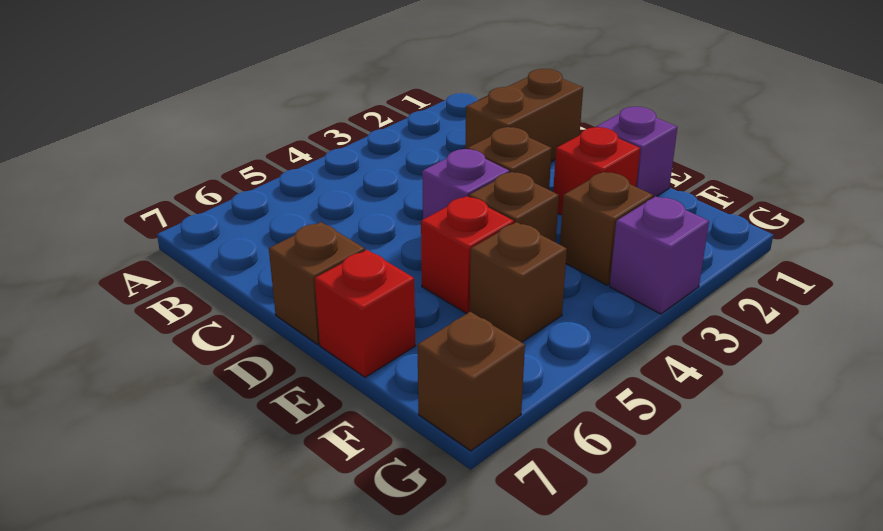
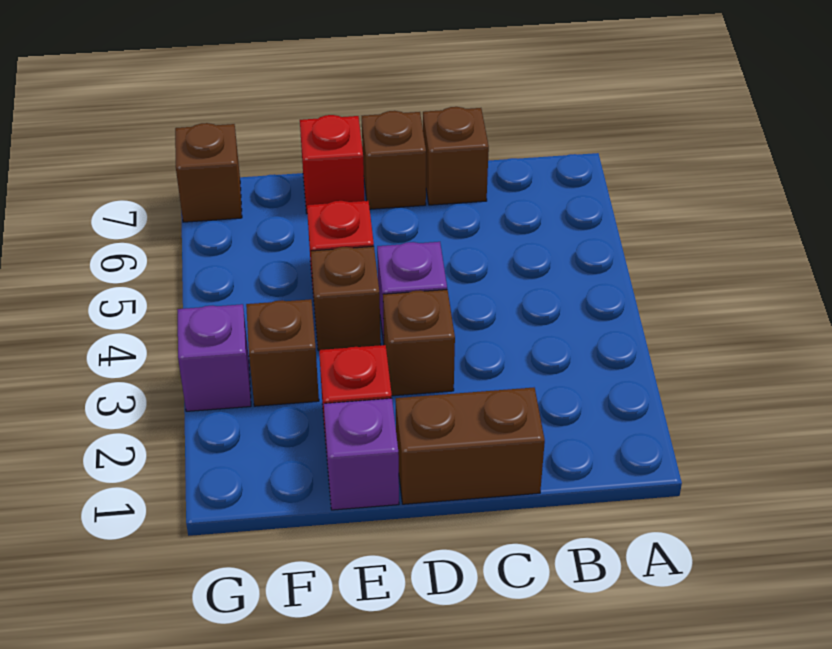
brown 1x2 brick [465,69,583,162] -> brown 1x2 brick turned to [396,388,545,504]
brown 1x1 brick [470,222,567,342] -> brown 1x1 brick moved to [423,107,489,205]

